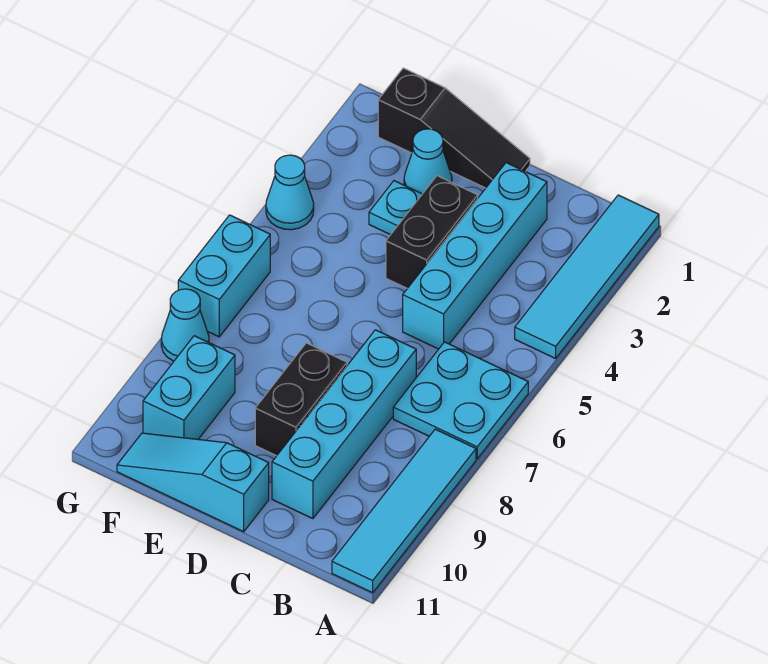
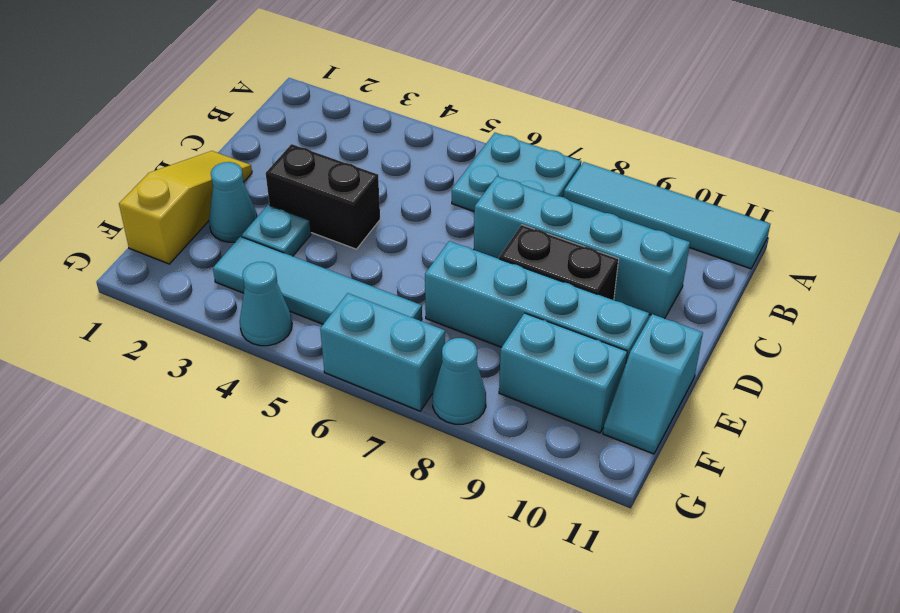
cyan 1x4 tile [515,195,659,358] -> cyan 1x4 tile moved to [213,237,422,324]
cyan 1x4 brick [403,163,547,349] -> cyan 1x4 brick moved to [425,241,649,363]
black 1x3 slope [378,68,530,188] -> yellow 1x3 slope [119,151,252,264]
cyan 1x3 slope [117,433,269,532] -> cyan 1x2 slope [603,314,703,454]

